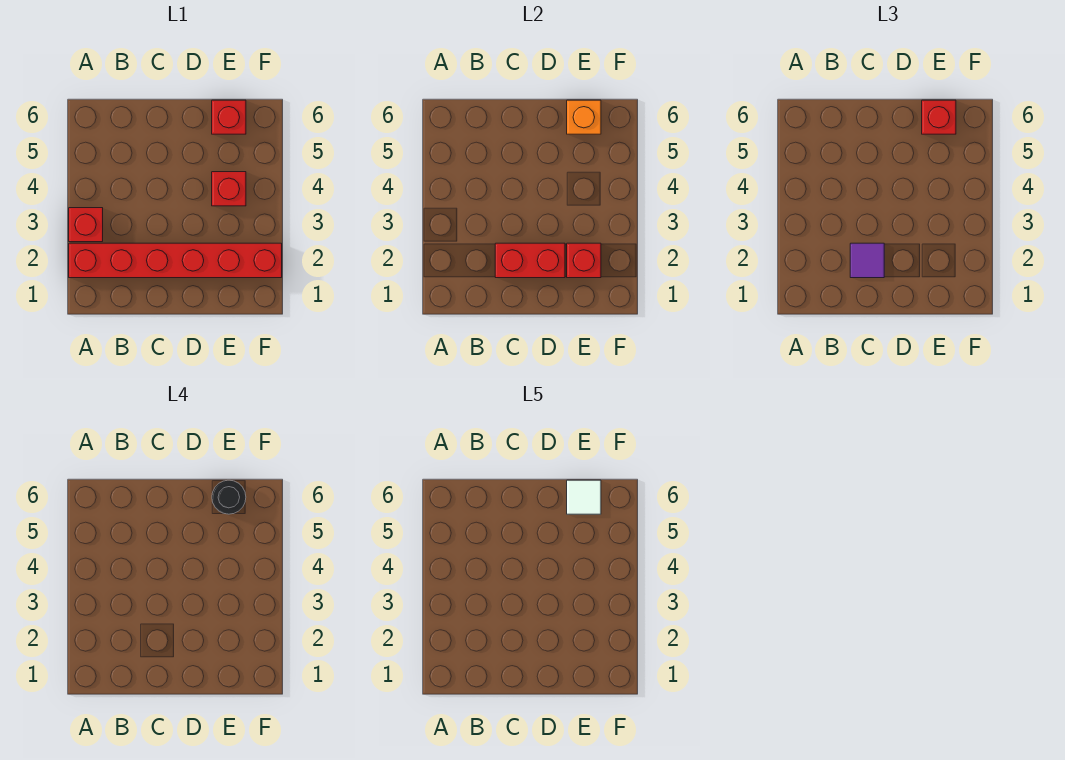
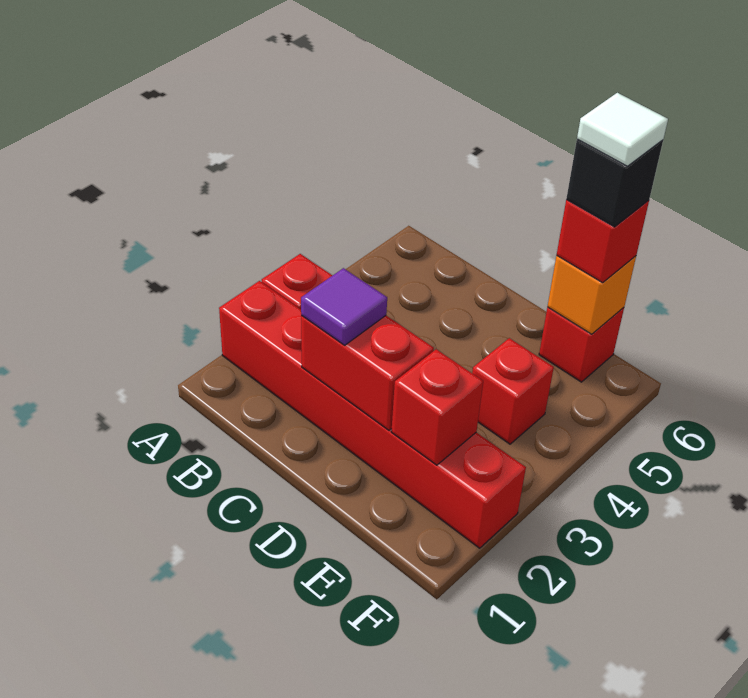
black 1x1 round brick [212,480,246,514] -> black 1x1 brick [566,139,663,227]

